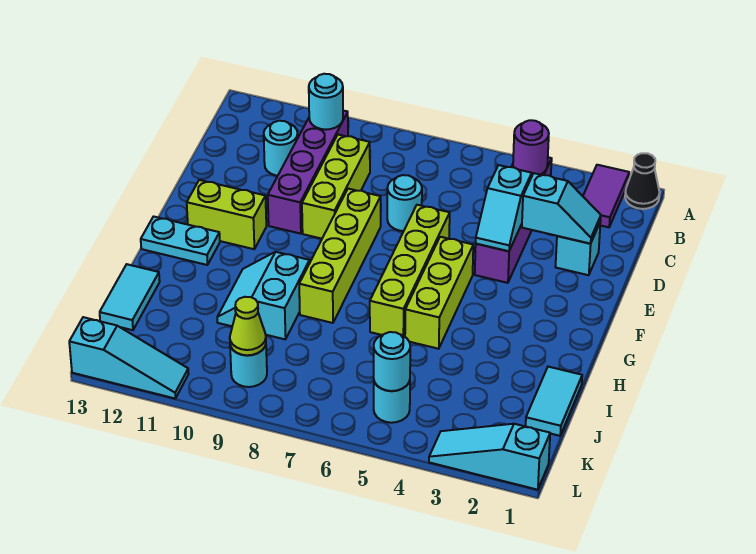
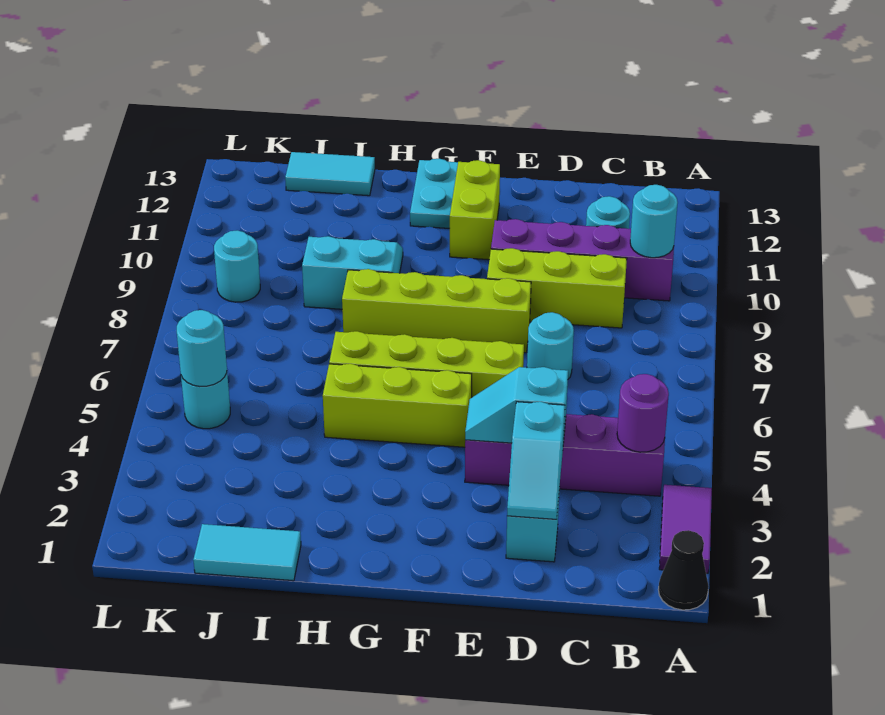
purple 1x2 tile [583,165,629,227] -> purple 1x2 tile turned to [659,485,712,573]
lime 1x1 cone [230,297,266,355] -> none
cyan 1x3 slope [429,424,550,490] -> none
cyan 1x3 slope [69,317,188,399] -> none

